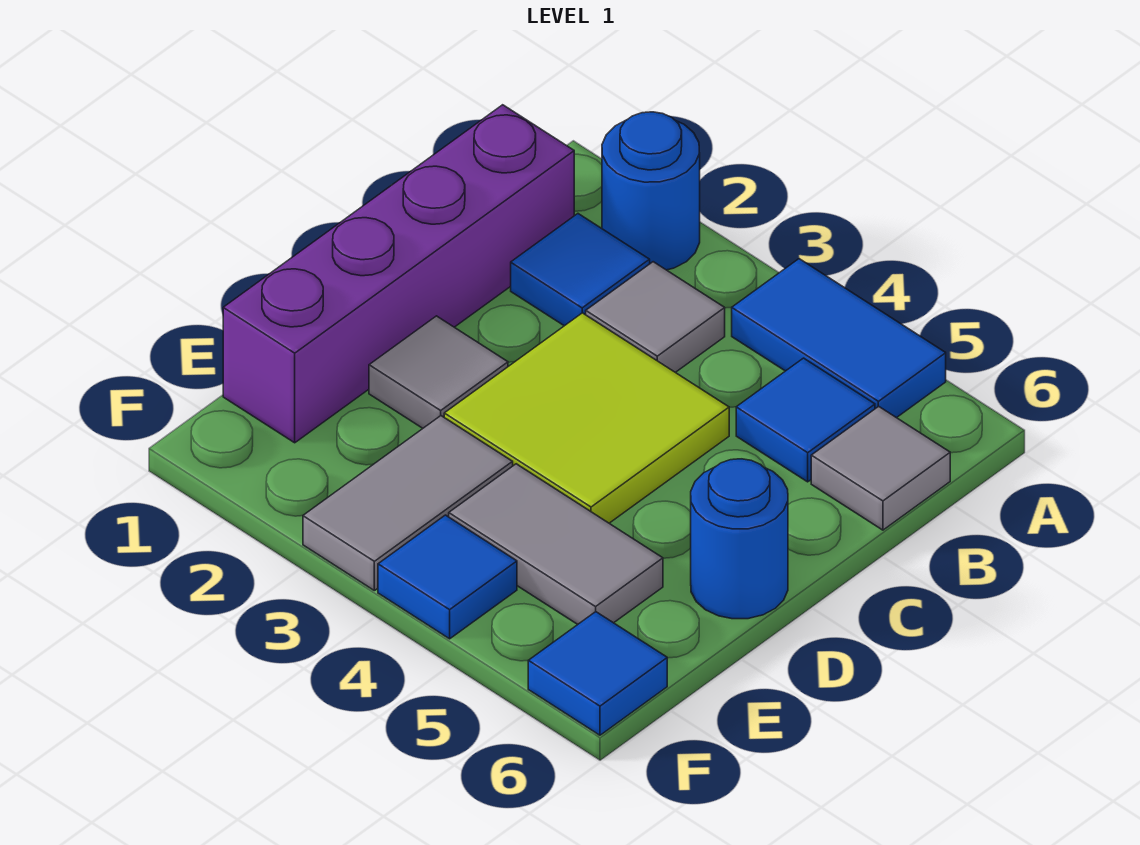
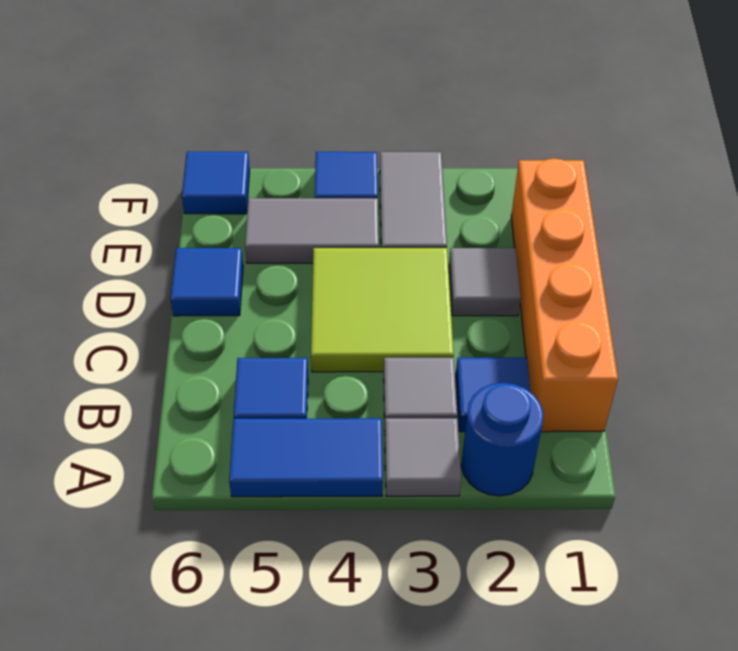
purple 1x4 brick [223,105,574,443] -> orange 1x4 brick [511,158,618,432]
grey 1x1 tile [811,406,950,530] -> grey 1x1 tile moved to [385,418,461,496]
blue 1x1 round brick [691,459,788,619] -> blue 1x1 tile [170,248,243,316]

